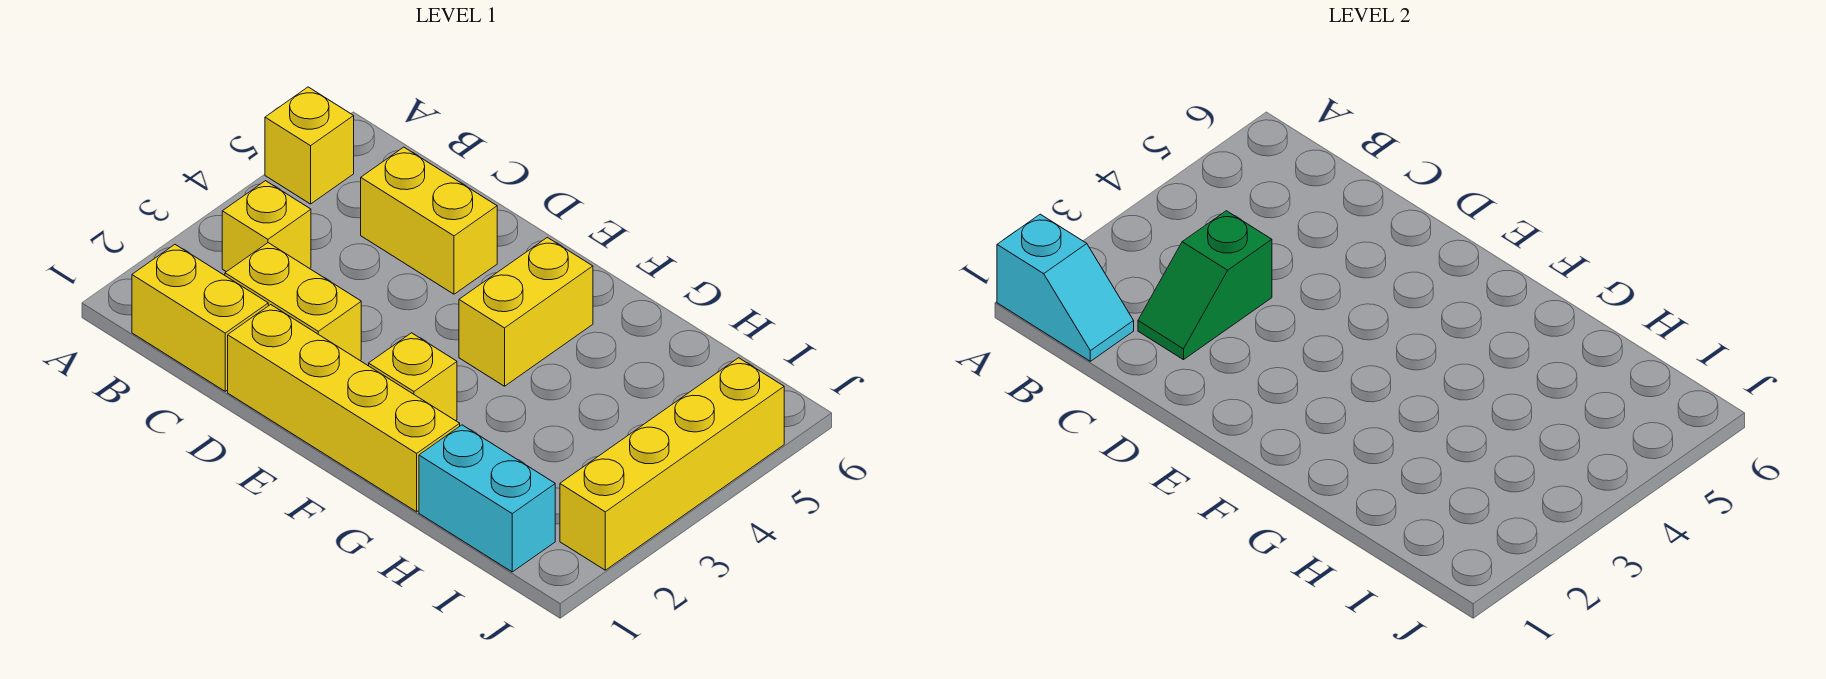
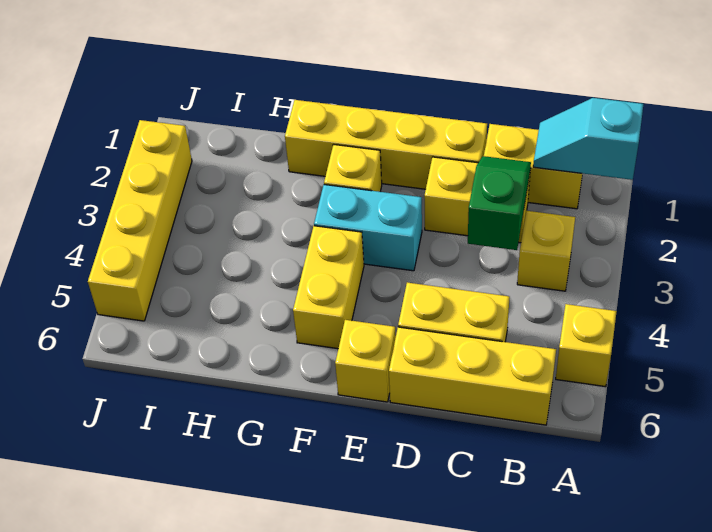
none -> yellow 1x3 brick [389,327,556,425]
none -> yellow 1x1 brick [335,320,396,402]
cyan 1x2 brick [419,425,555,572] -> cyan 1x2 brick moved to [314,185,422,271]

